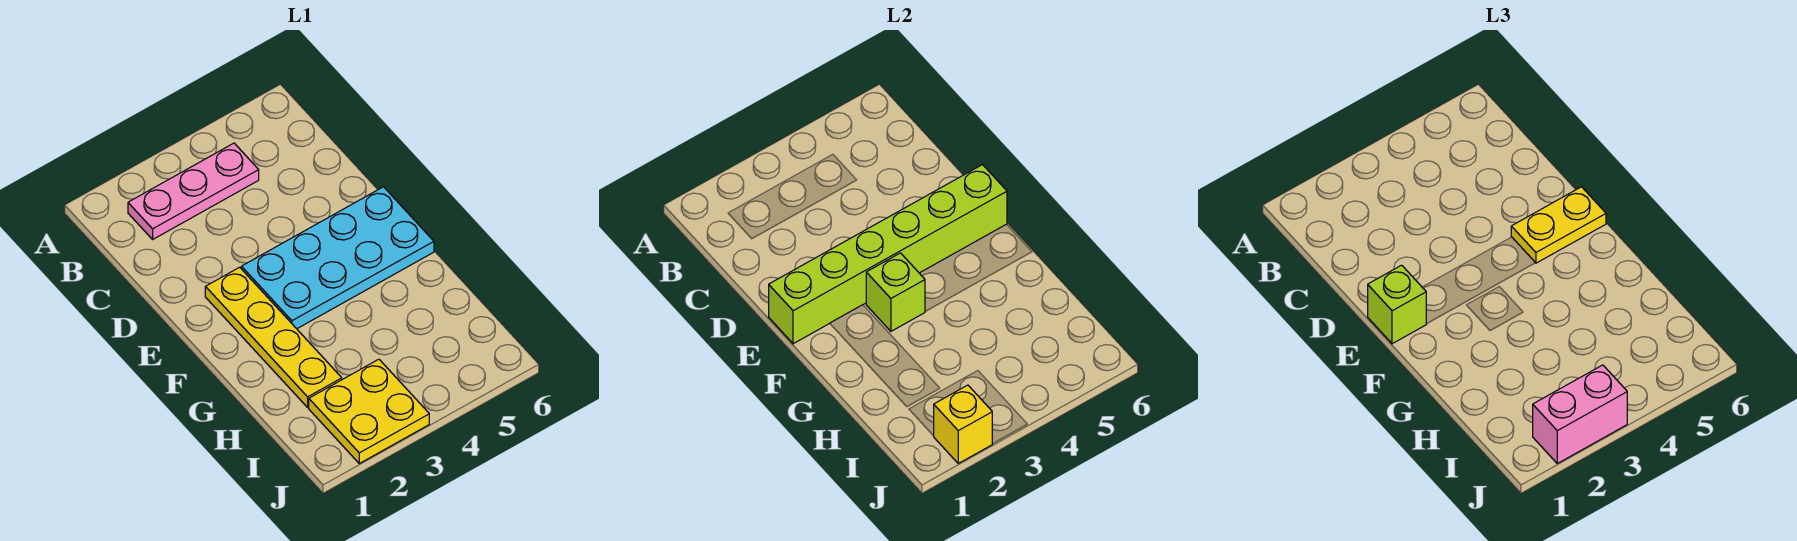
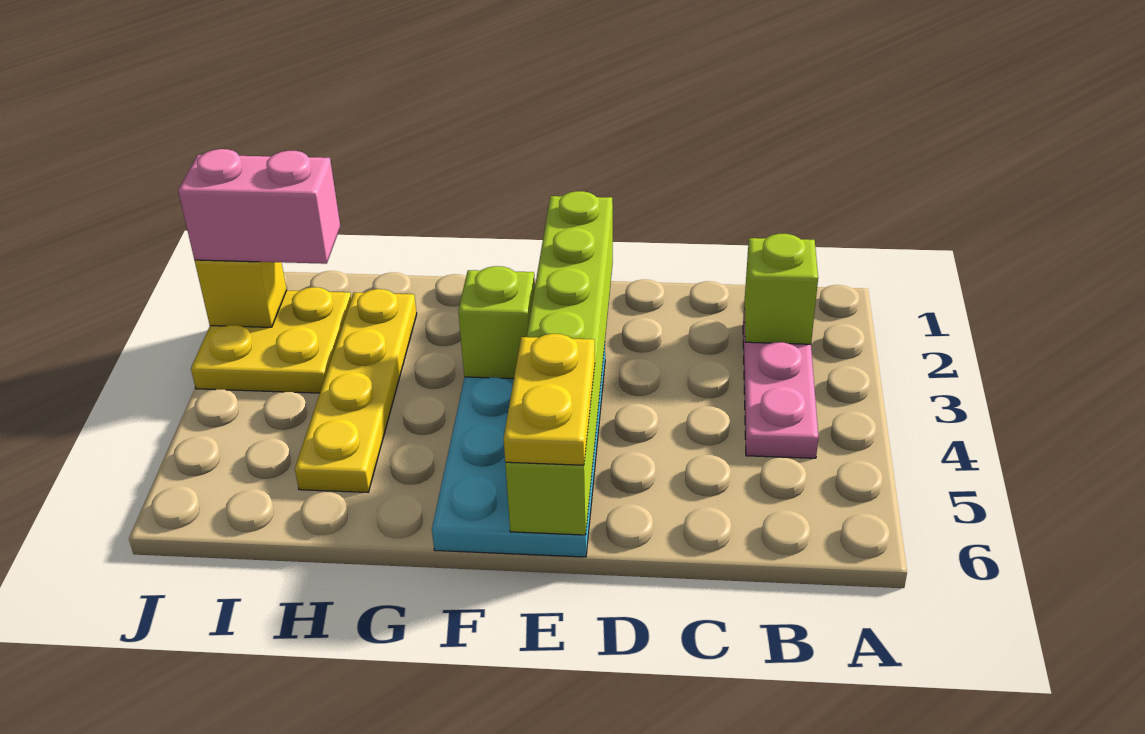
lime 1x1 brick [1368,265,1426,344] -> lime 1x1 brick moved to [744,234,818,344]
yellow 1x4 plate [205,267,342,407] -> yellow 1x4 plate turned to [295,289,417,492]
pink 1x2 brick [1533,365,1627,463] -> pink 1x2 brick turned to [178,149,340,264]

